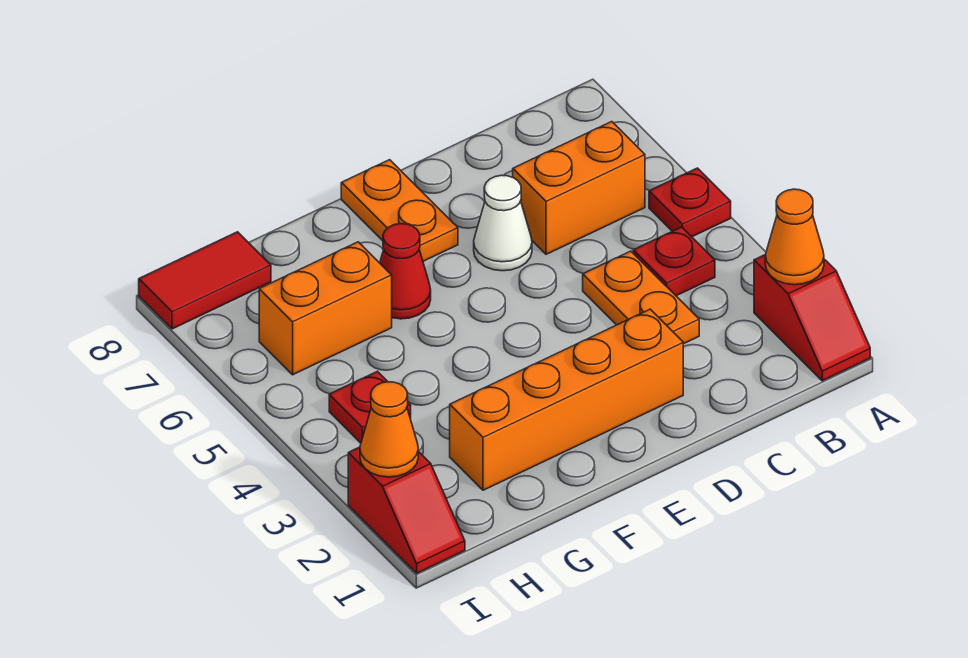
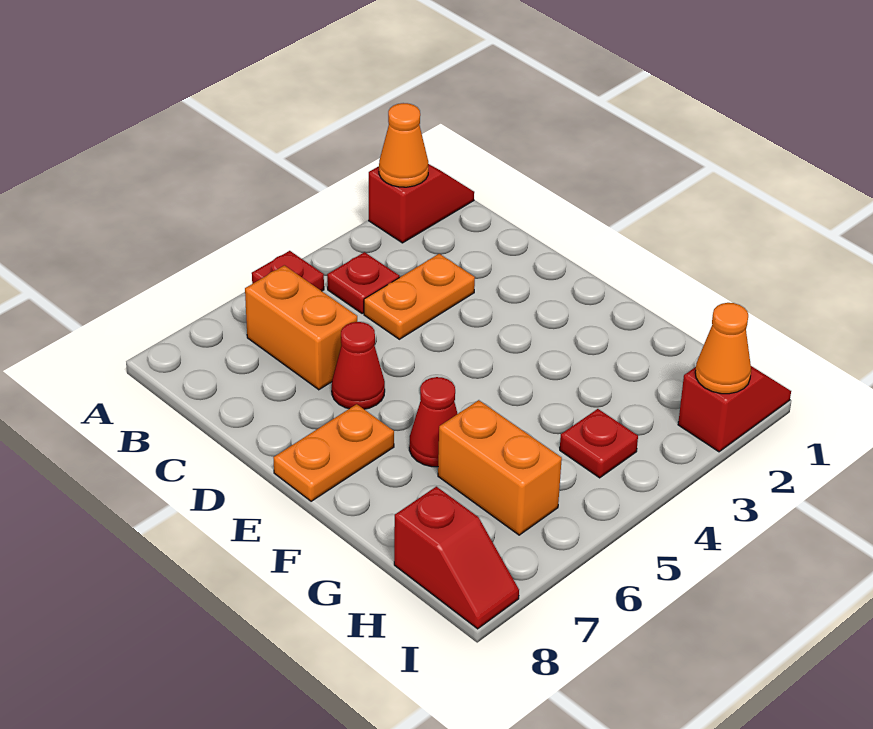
orange 1x4 brick [450,309,683,490] -> none
white 1x1 cone [474,175,532,271] -> red 1x1 cone [332,322,385,409]
red 1x2 tile [139,232,271,329] -> red 1x2 slope [394,487,519,629]

